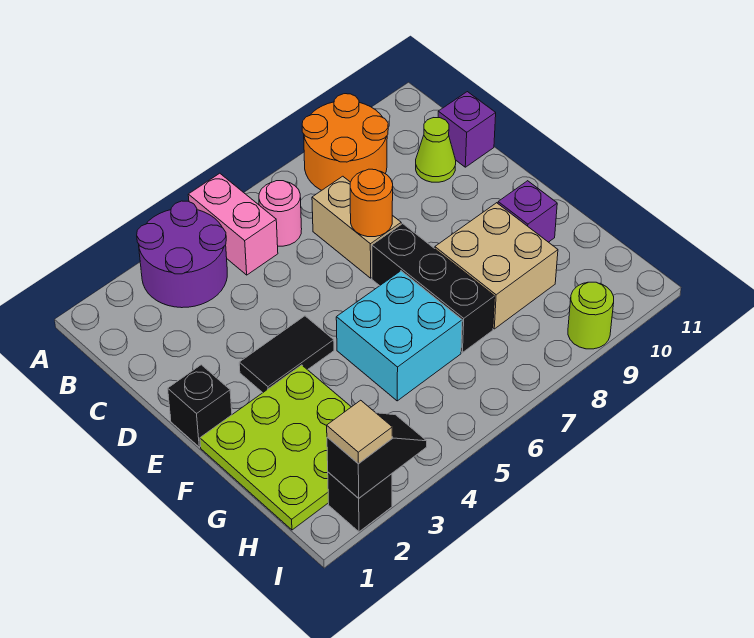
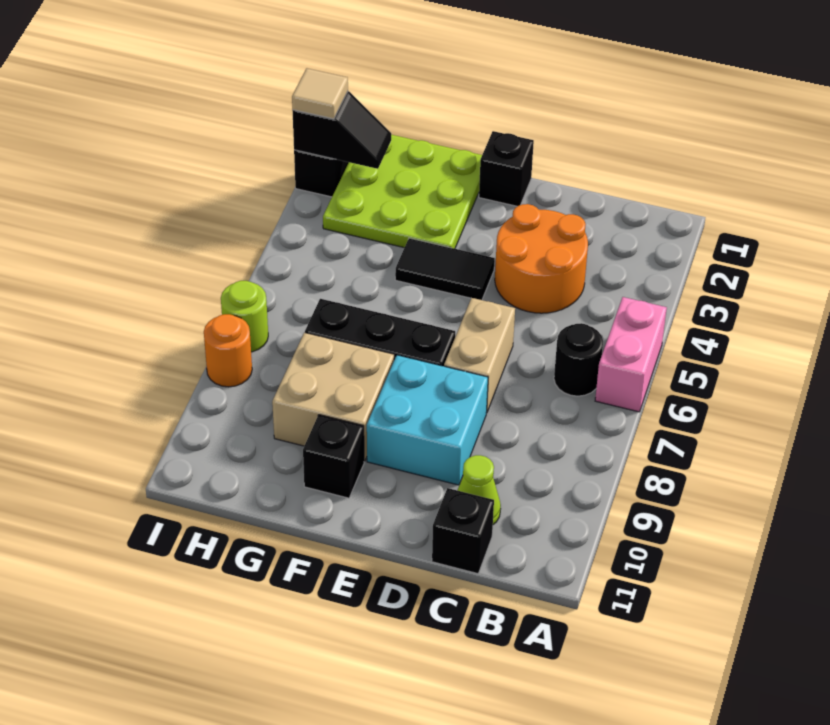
purple 2x2 round brick [137,201,227,308] -> none
pink 1x2 brick [188,173,278,275] -> pink 1x2 brick turned to [595,297,667,412]
orange 2x2 round brick [302,94,388,190] -> orange 2x2 round brick moved to [495,204,588,313]
pink 1x1 round brick [259,181,302,246] -> black 1x1 round brick [554,323,603,396]
tan 1x2 brick [312,176,401,278] -> tan 1x2 brick turned to [444,298,515,413]
purple 1x1 brick [438,92,496,167] -> black 1x1 brick [432,488,494,574]
orange 1x1 round brick [350,169,393,237] -> orange 1x1 round brick moved to [204,314,252,387]
black 1x2 tile [239,316,334,393] -> black 1x2 tile turned to [395,238,495,300]
cyan 2x2 brick [336,271,462,401] -> cyan 2x2 brick moved to [367,355,488,485]
purple 1x1 brick [498,181,557,242] -> black 1x1 brick [303,415,364,498]
black 1x2 slope [327,413,427,498] -> black 1x2 slope turned to [292,91,391,169]
lime 1x1 round brick [568,282,614,349] -> lime 1x1 round brick moved to [221,281,268,352]

